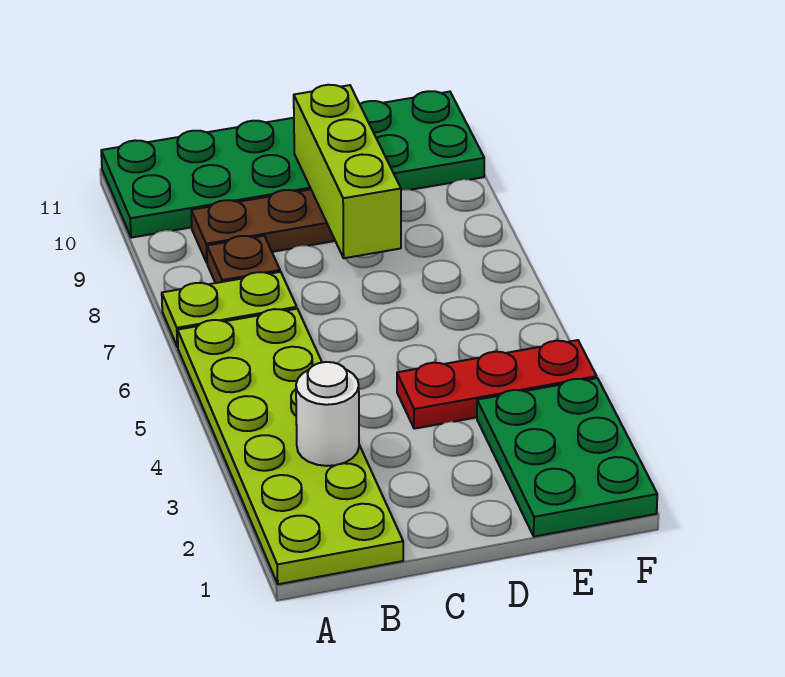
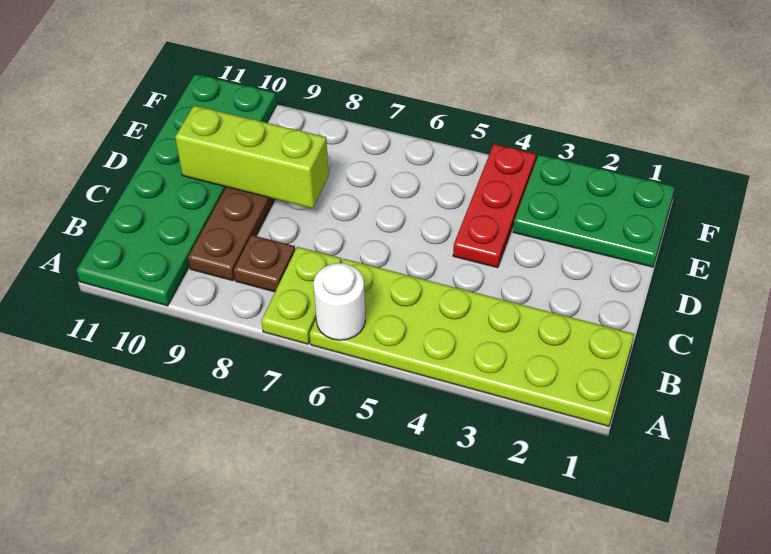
white 1x1 round brick [296,362,359,466] -> white 1x1 round brick moved to [313,263,365,340]

